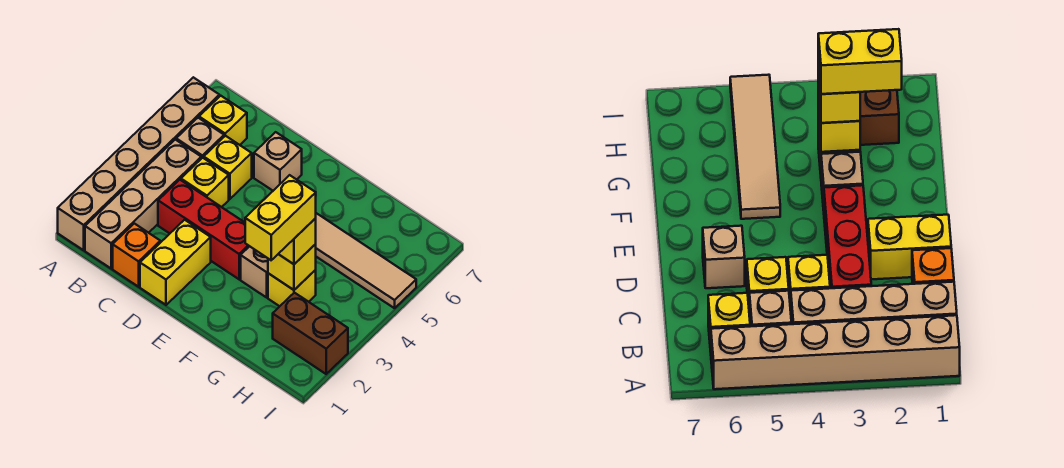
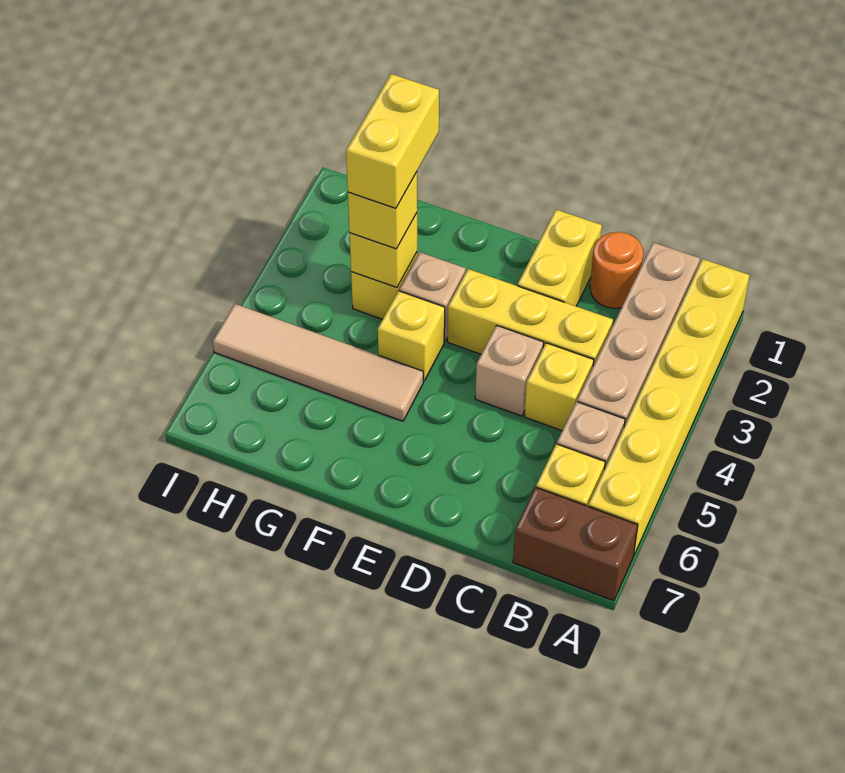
tan 1x6 brick [58,77,219,250] -> yellow 1x6 brick [588,259,750,556]
orange 1x1 brick [113,223,160,287] -> orange 1x1 round brick [590,232,643,308]
red 1x3 brick [158,180,249,279] -> yellow 1x3 brick [448,269,613,366]
yellow 1x1 brick [204,136,252,199] -> yellow 1x1 brick moved to [378,291,445,381]
tan 1x1 brick [254,132,302,191] -> tan 1x1 brick moved to [475,325,544,416]
brown 1x2 brick [273,293,348,374] -> brown 1x2 brick moved to [513,487,638,601]

